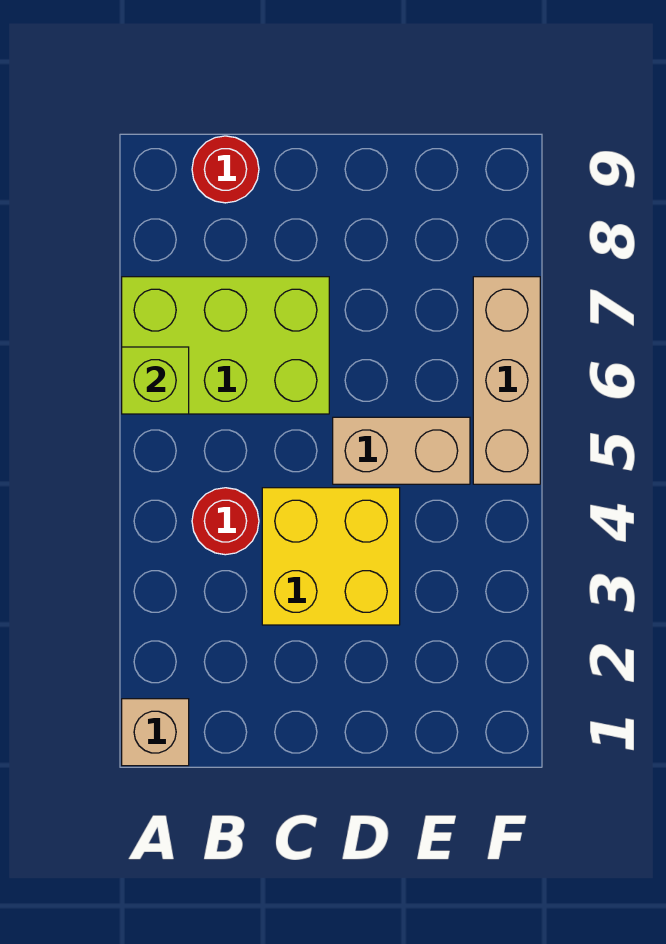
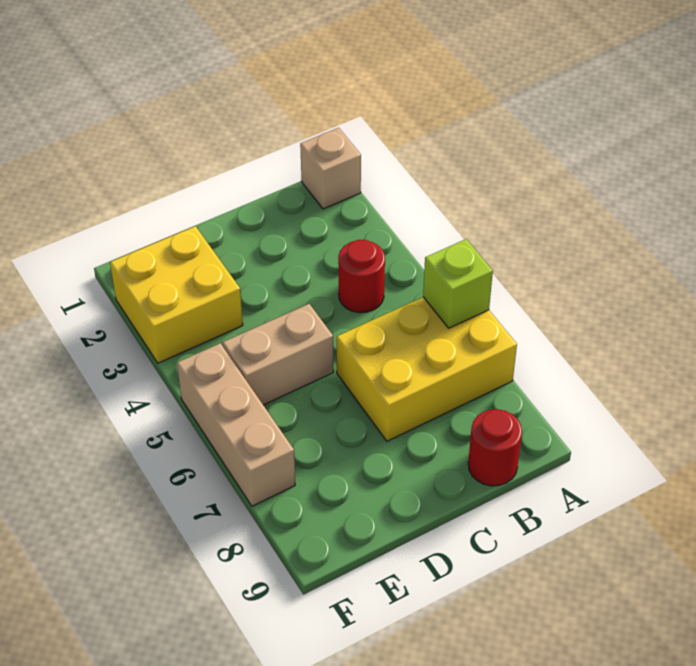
lime 2x3 brick [122,277,329,414] -> yellow 2x3 brick [337,297,517,441]
yellow 2x2 brick [262,488,400,625] -> yellow 2x2 brick moved to [110,226,243,363]

